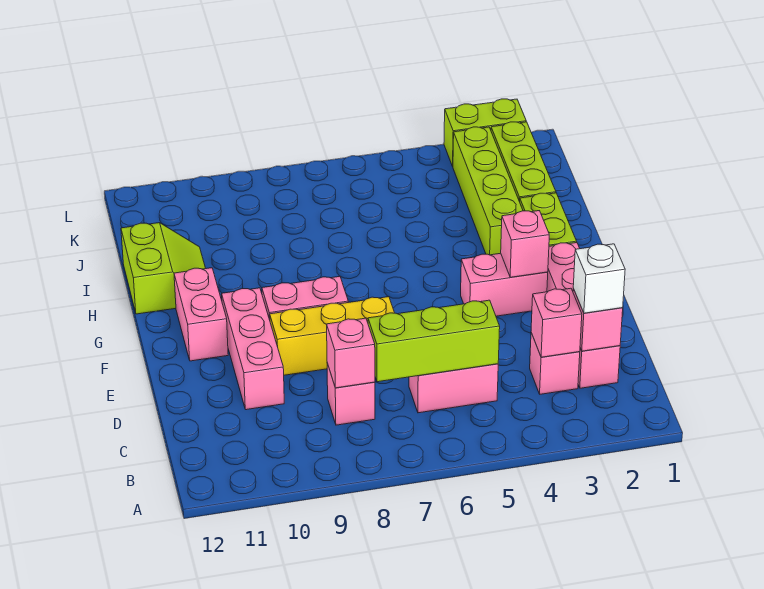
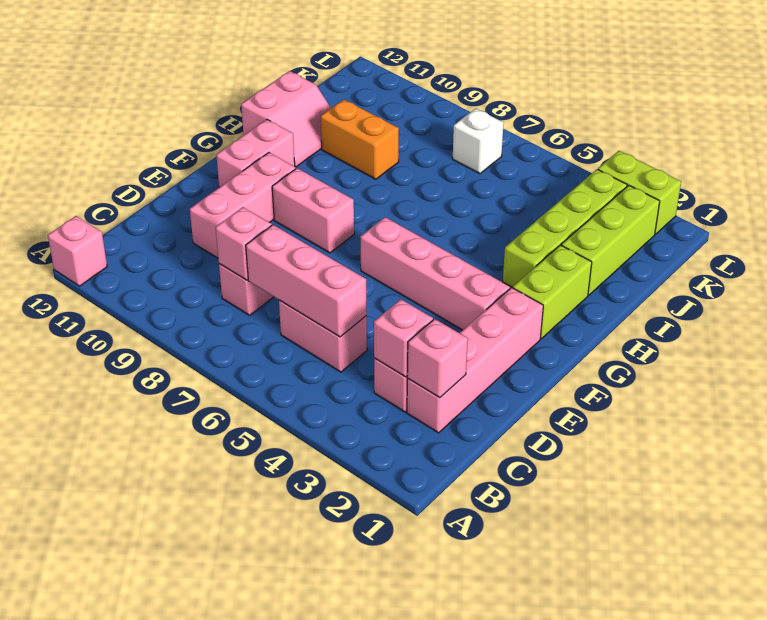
white 1x1 brick [573,244,625,313] -> white 1x1 brick moved to [453,108,504,174]
lime 1x3 brick [368,300,500,382] -> pink 1x3 brick [246,225,367,337]
yellow 1x3 brick [270,297,394,375] -> none
pink 1x2 brick [461,253,548,316] -> pink 1x4 brick [360,217,510,330]
pink 1x1 brick [501,211,549,277] -> pink 1x1 brick moved to [48,216,107,286]
lime 2x2 slope [121,223,206,314] -> pink 2x2 slope [241,71,331,167]
none -> orange 1x2 brick [321,99,399,179]

